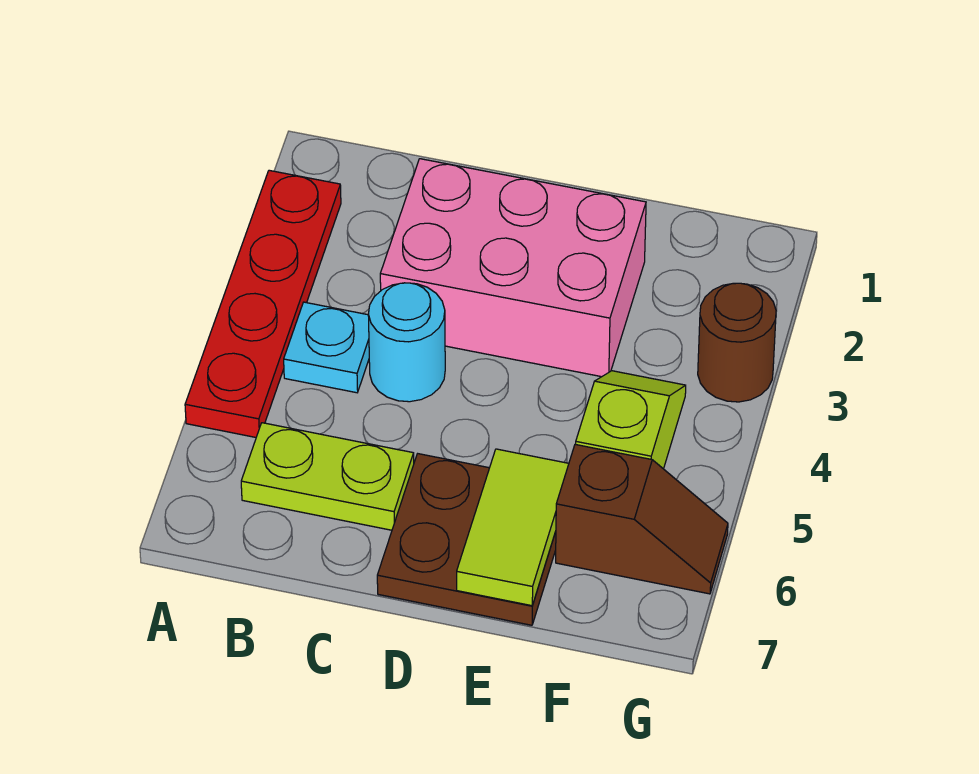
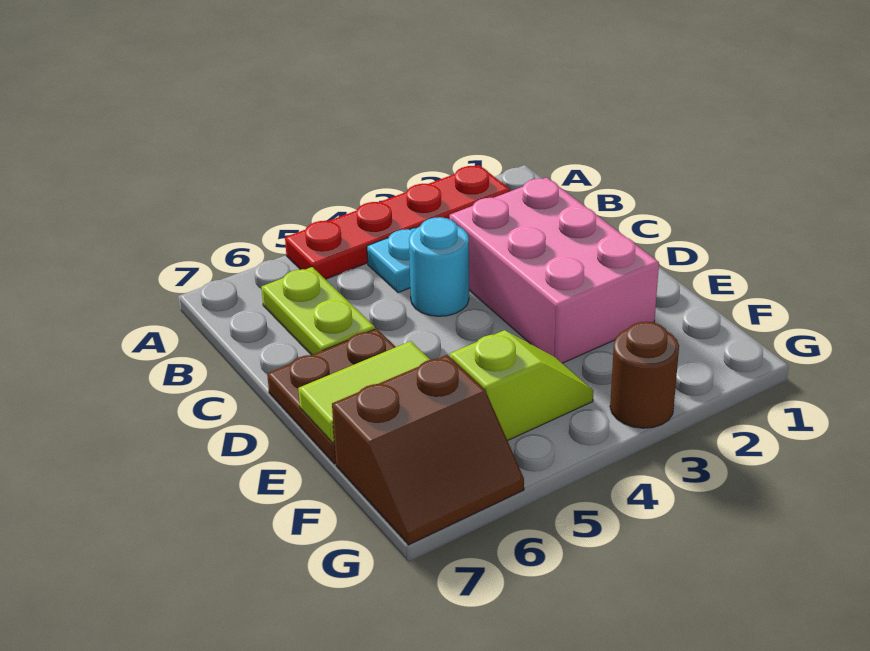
brown 1x2 slope [556,444,728,594] -> brown 2x2 slope [332,355,524,545]

